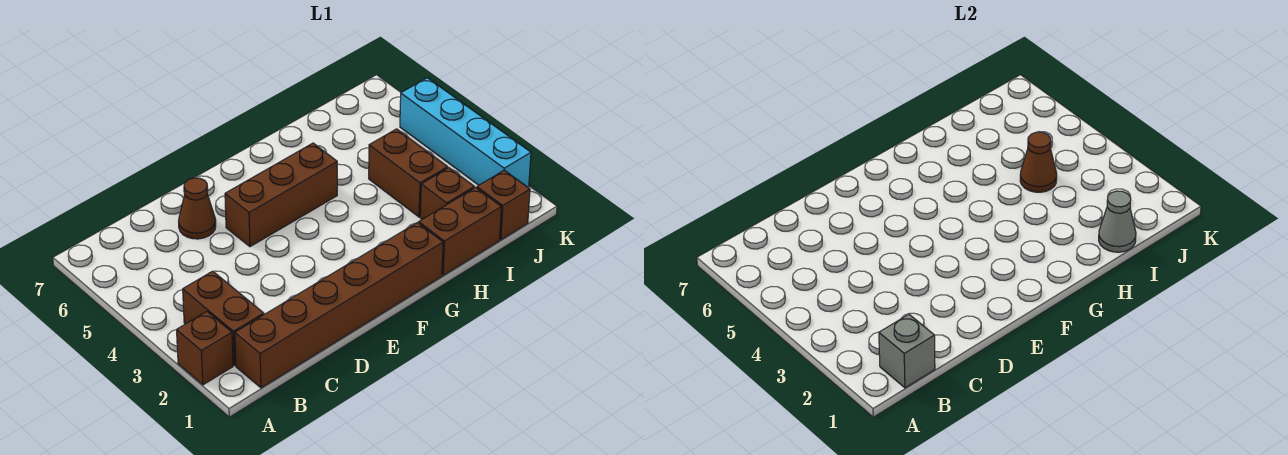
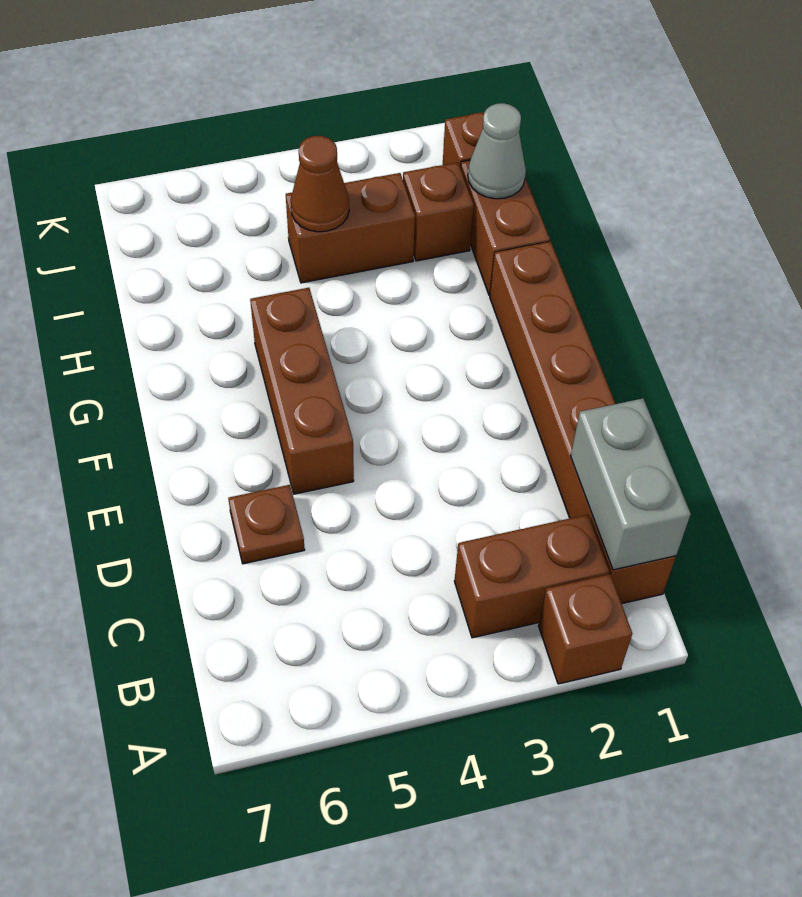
grey 1x1 brick [879,314,935,388] -> grey 1x2 brick [571,398,691,570]
brown 1x1 cone [179,178,216,239] -> brown 1x1 plate [228,485,305,564]
cyan 1x4 brick [400,78,531,187] -> none

